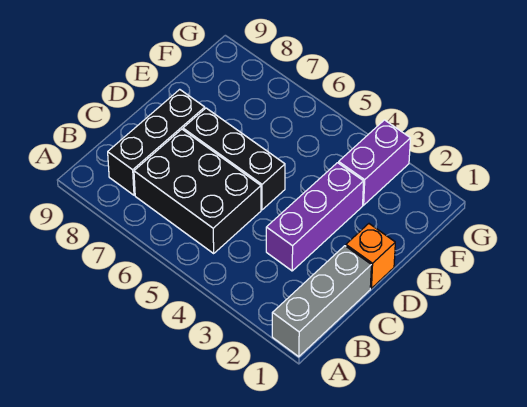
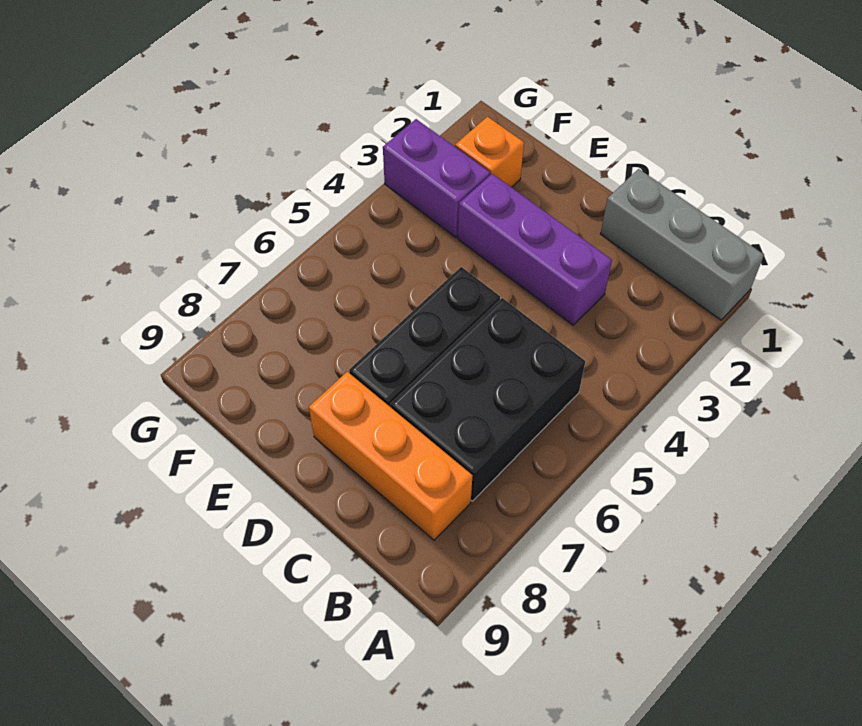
black 1x3 brick [108,89,205,195] -> orange 1x3 brick [309,372,472,540]
orange 1x1 brick [346,224,395,288] -> orange 1x1 brick moved to [455,117,524,187]

